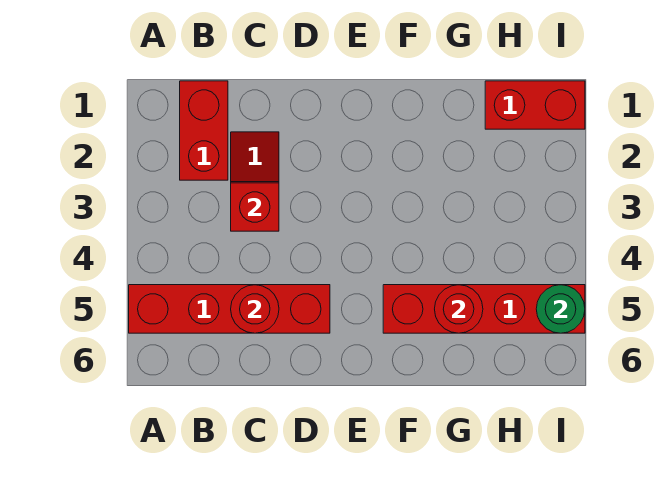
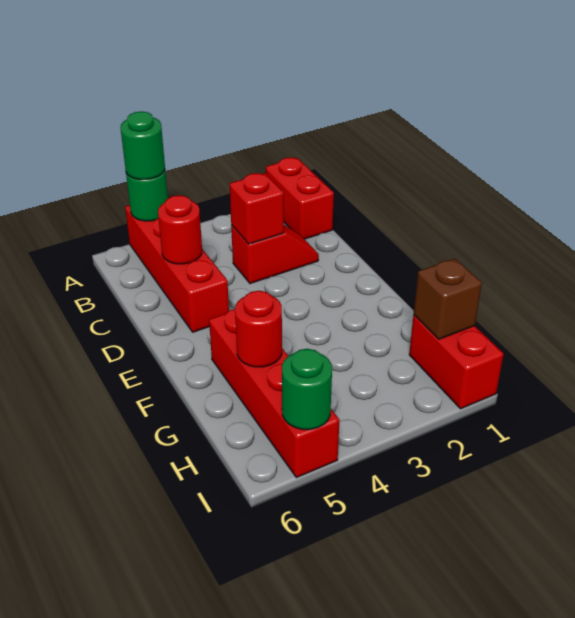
none -> green 1x1 round brick [126,171,168,221]
none -> green 1x1 round brick [120,111,165,180]
red 1x2 brick [180,81,228,180] -> red 1x2 brick turned to [266,157,334,239]
none -> brown 1x1 brick [414,259,482,339]

